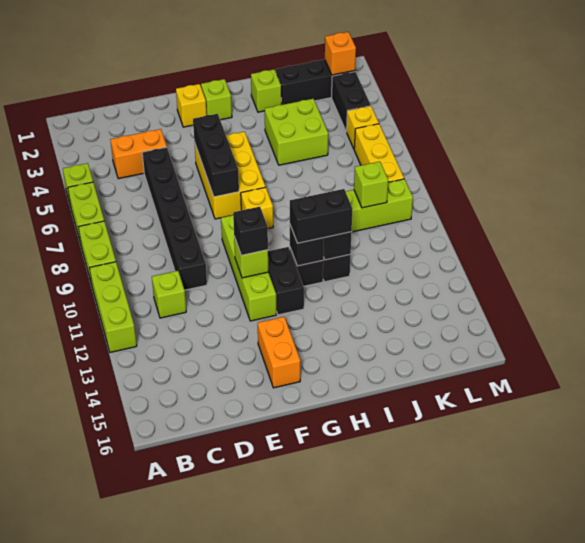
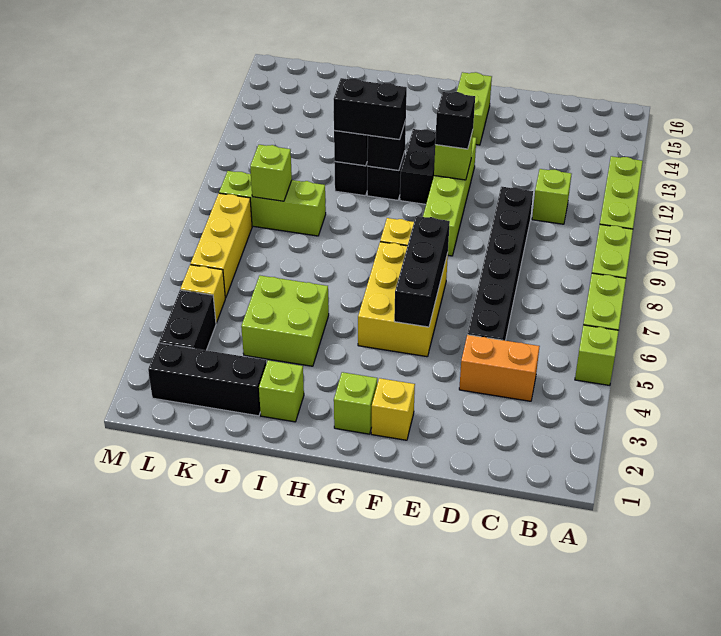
orange 1x2 brick [258,317,300,388] -> lime 1x2 brick [457,72,492,145]
orange 1x1 brick [325,32,356,75] -> none

